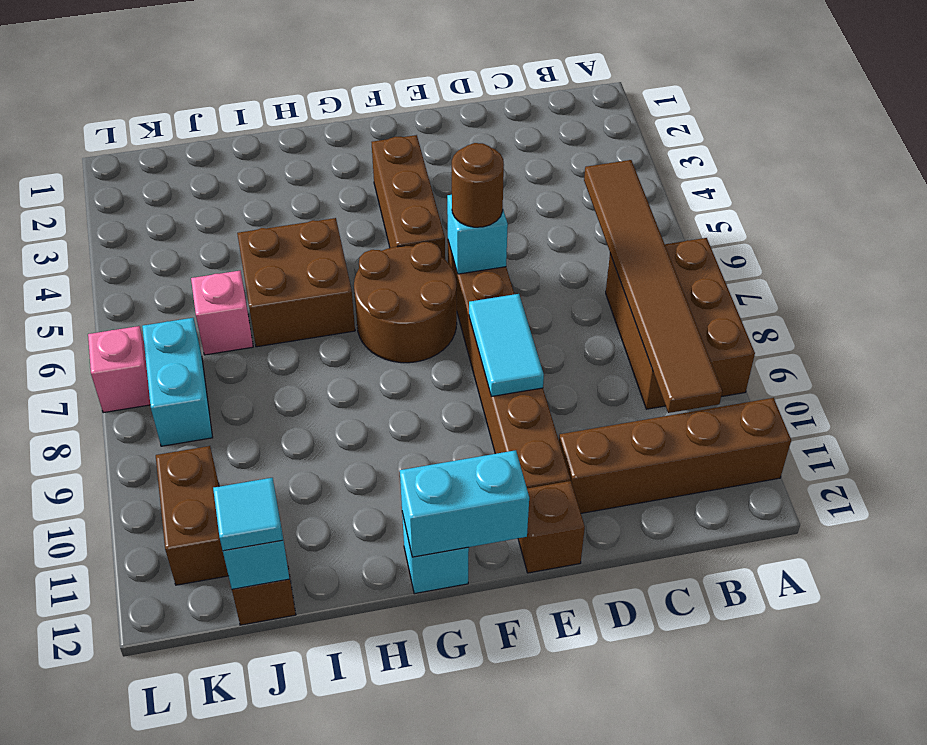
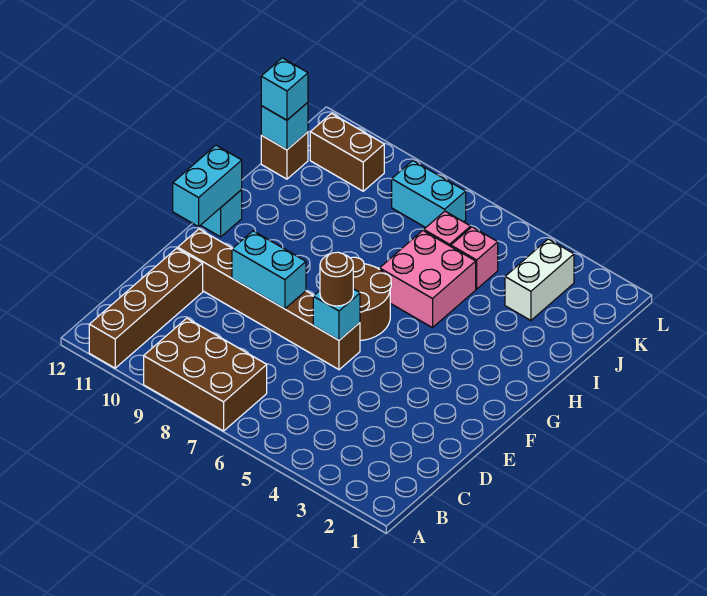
brown 1x6 tile [584,160,722,413] -> none
cyan 1x2 tile [469,294,544,396] -> cyan 1x2 brick [232,231,306,309]
brown 1x1 brick [518,481,585,573] -> none
brown 1x3 brick [372,135,445,259] -> none
brown 2x2 brick [237,218,355,347] -> pink 2x2 brick [380,231,476,328]
none -> white 1x2 brick [505,239,574,320]
cyan 1x1 tile [213,478,283,551] -> cyan 1x1 brick [261,58,308,120]
pink 1x1 brick [88,326,150,413] -> pink 1x1 brick moved to [451,227,498,289]

